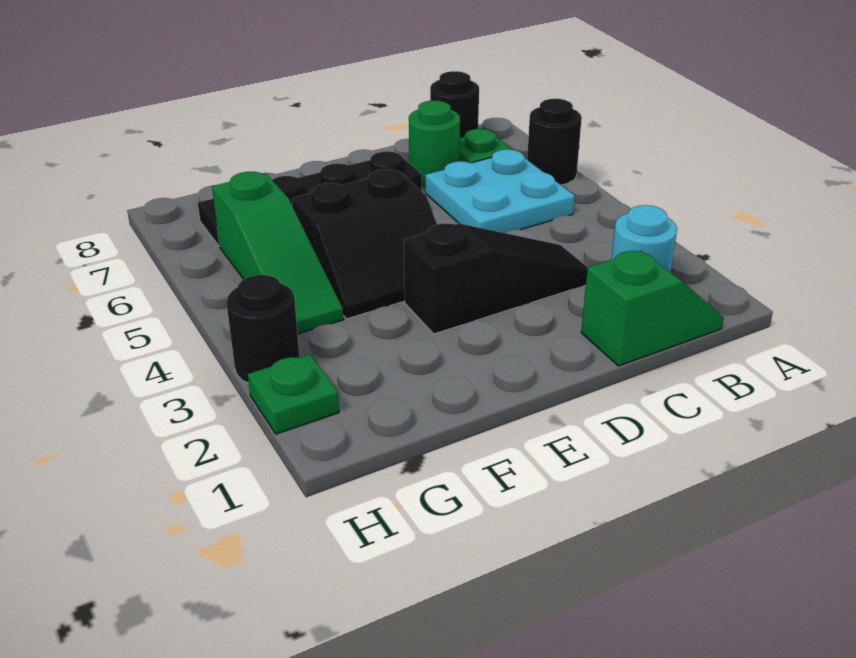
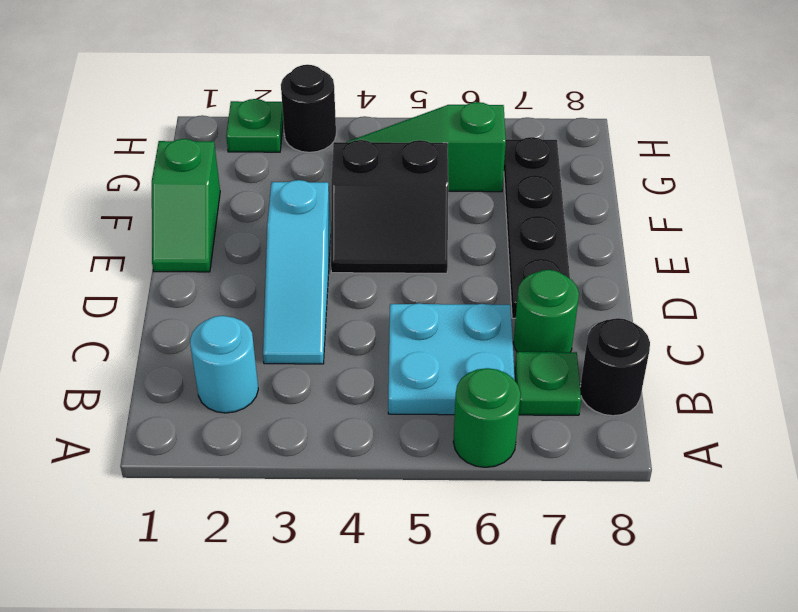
black 1x1 round brick [527,99,582,185] -> green 1x1 round brick [453,368,521,467]
green 1x2 slope [581,251,724,366] -> green 1x2 slope moved to [152,139,220,272]
black 1x3 slope [404,223,588,334] -> cyan 1x3 slope [263,180,331,364]
black 2x2 slope [292,169,437,319] -> black 2x2 slope turned to [331,140,448,273]

